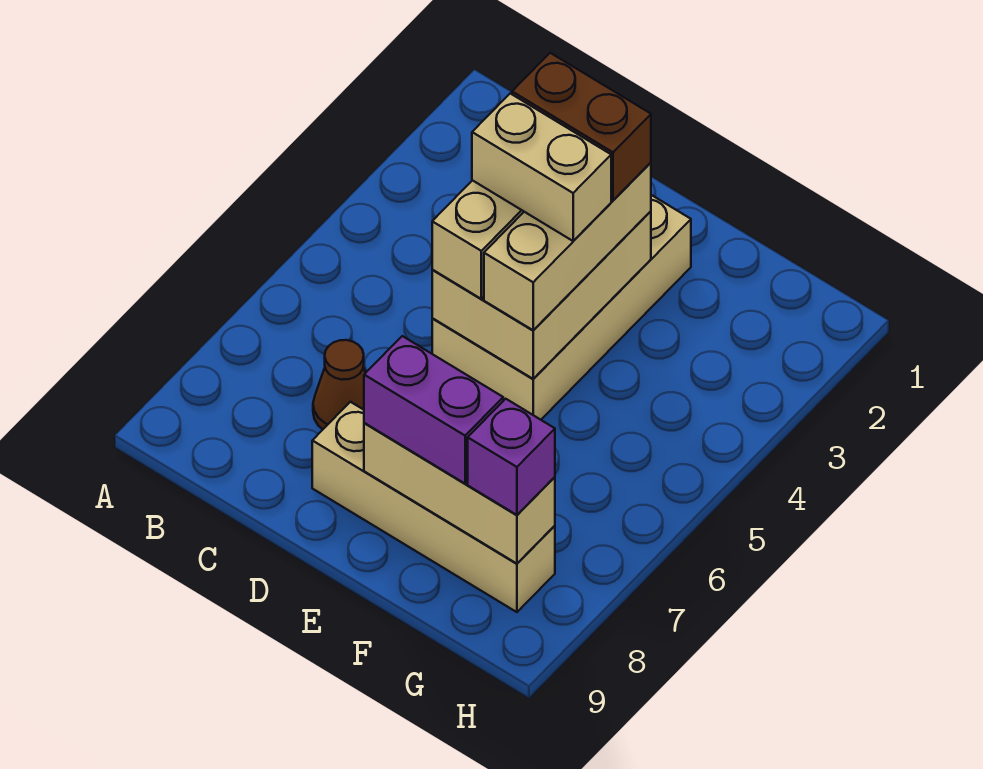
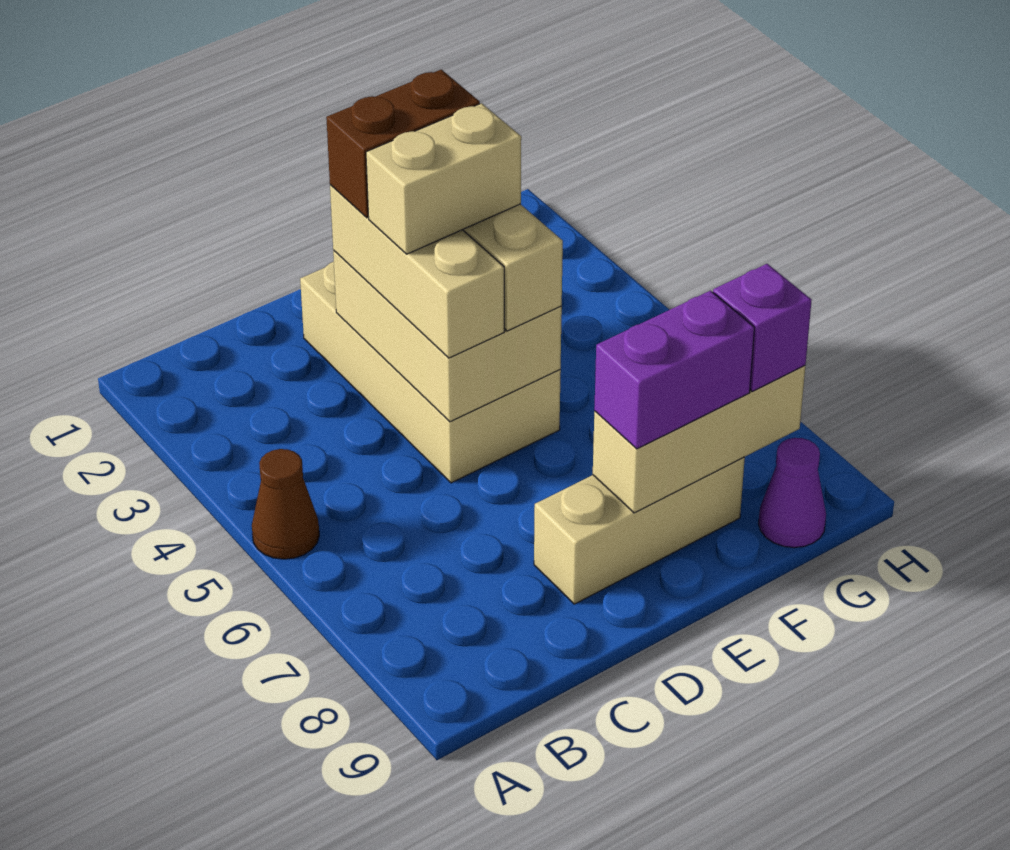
brown 1x1 cone [313,340,365,429] -> brown 1x1 cone moved to [252,449,319,559]
tan 1x4 brick [312,402,555,612] -> tan 1x3 brick [534,457,745,604]
none -> purple 1x1 cone [758,438,826,548]

